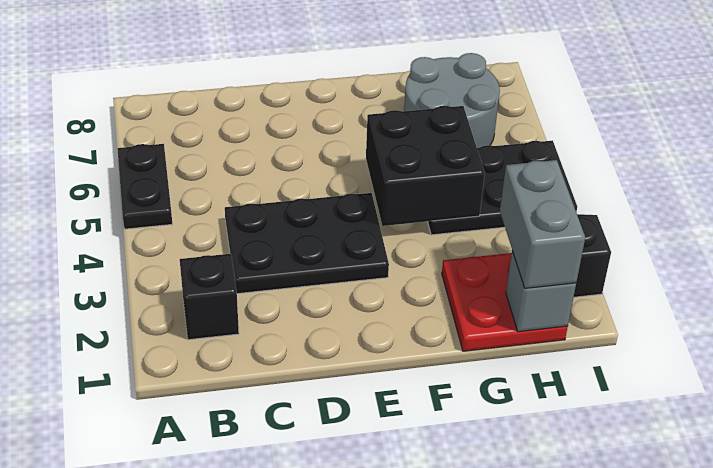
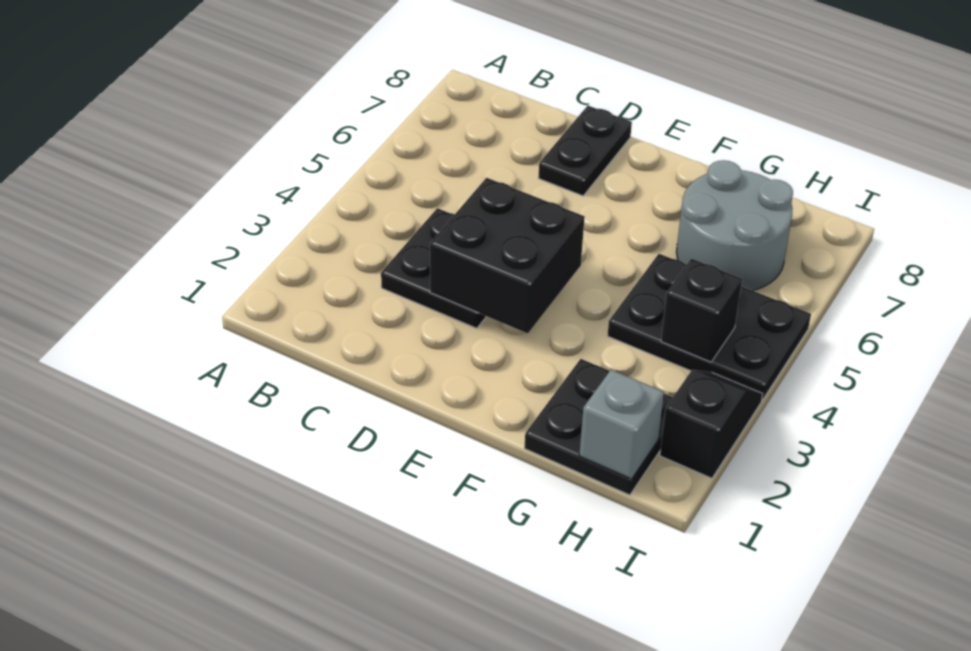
black 1x2 plate [117,144,172,229] -> black 1x2 plate moved to [538,106,632,196]
black 1x1 brick [180,254,239,340] -> black 1x1 brick moved to [661,259,742,362]
black 2x3 plate [225,193,389,294] -> black 2x2 plate [381,208,486,328]
black 2x2 brick [366,106,485,226] -> black 2x2 brick moved to [430,178,585,333]
red 2x2 plate [442,253,568,351] -> black 2x2 plate [524,359,673,495]
grey 1x2 brick [500,160,585,288] -> none

